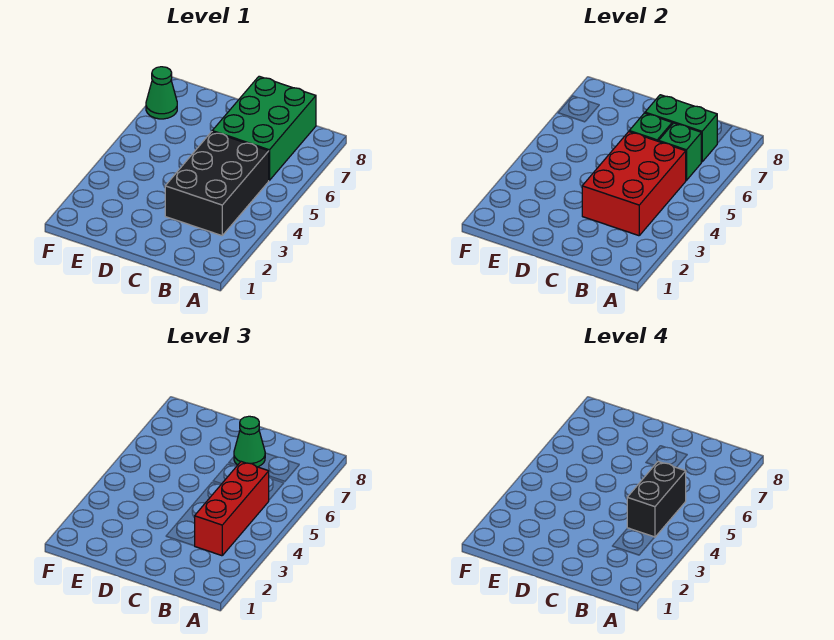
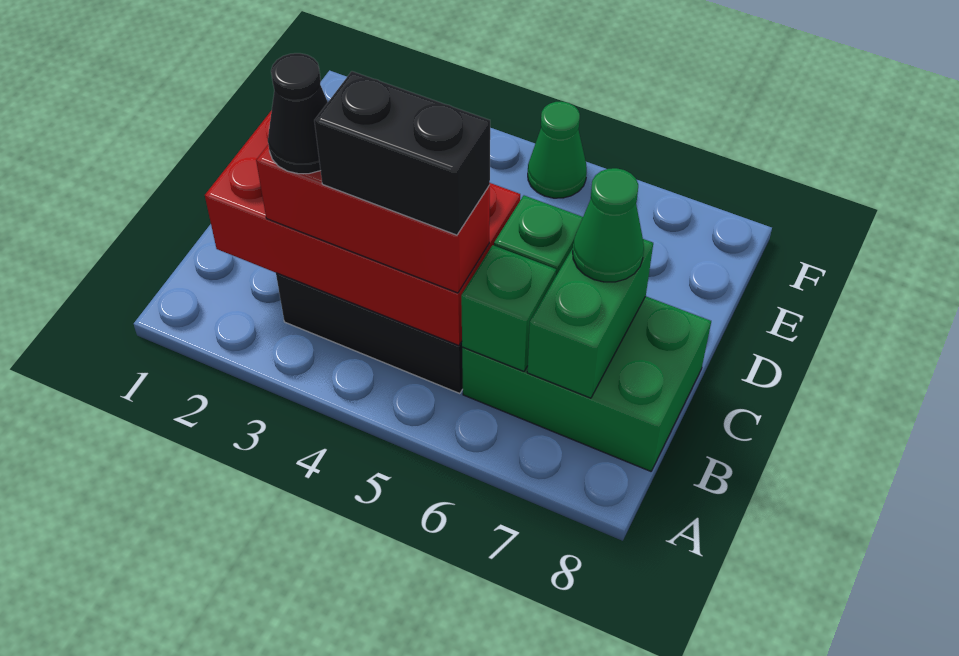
red 2x3 brick [582,132,686,236] -> red 2x4 brick [205,110,520,346]
none -> black 1x1 cone [268,53,328,174]
green 1x1 cone [146,67,177,119] -> green 1x1 cone moved to [528,102,587,198]

